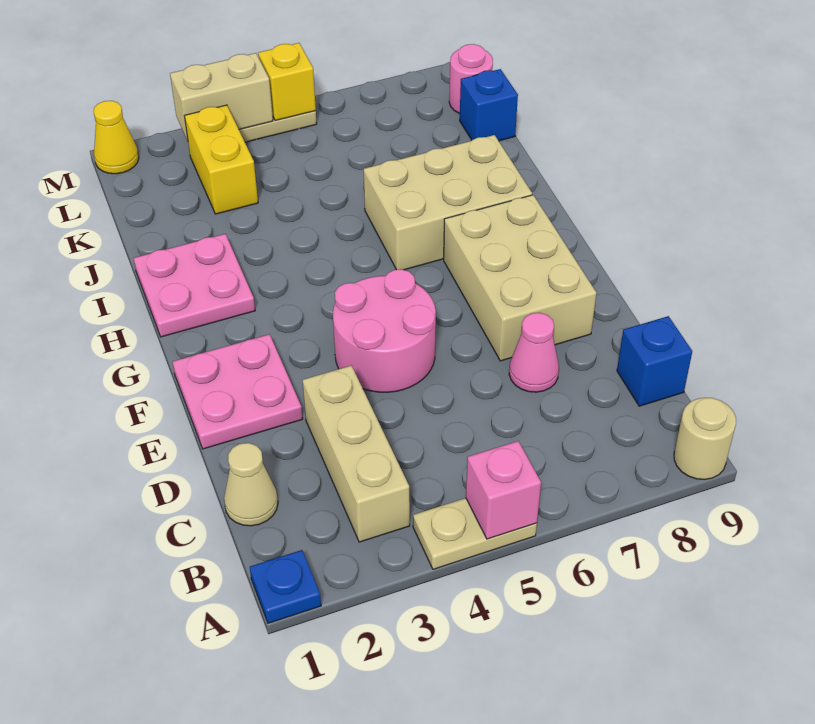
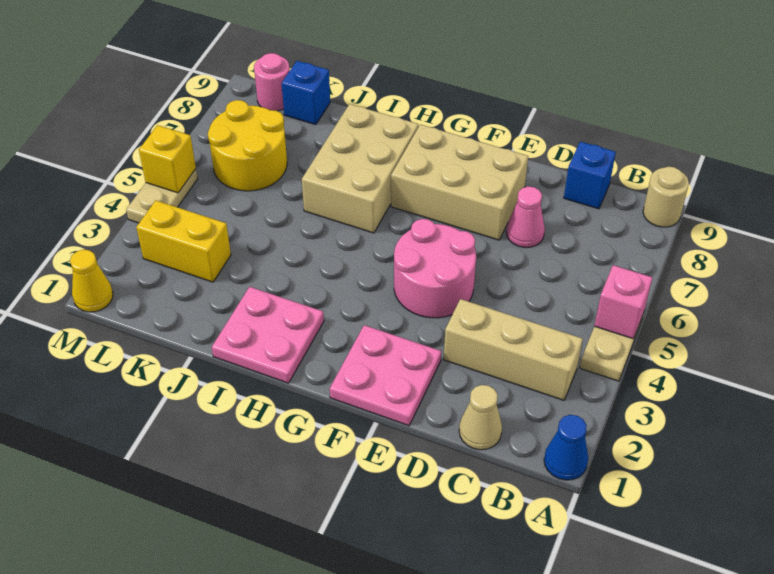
blue 1x1 plate [250,550,321,623] -> blue 1x1 cone [544,415,588,480]
none -> yellow 2x2 round brick [208,100,287,191]
tan 1x2 brick [170,53,273,141] -> none

